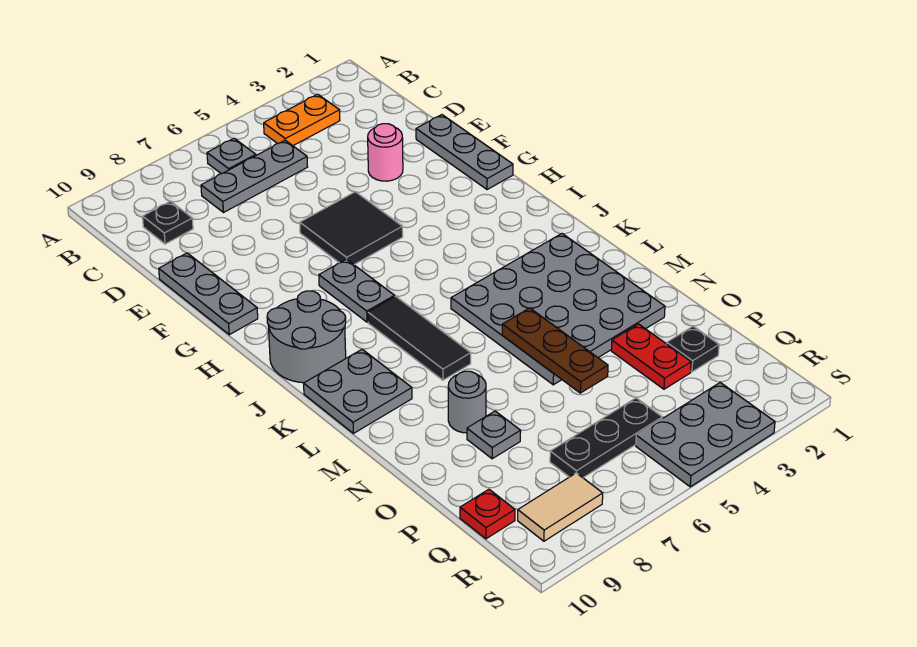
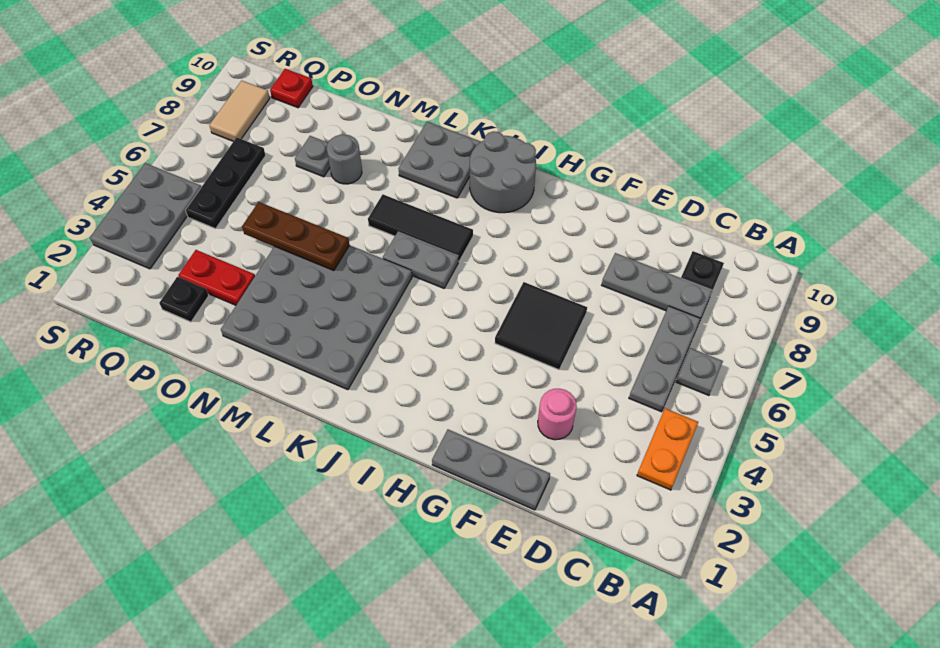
grey 1x3 plate [159,253,258,335] -> grey 1x3 plate moved to [602,253,713,318]
grey 1x2 plate [319,259,395,322] -> grey 1x2 plate moved to [383,232,458,288]

